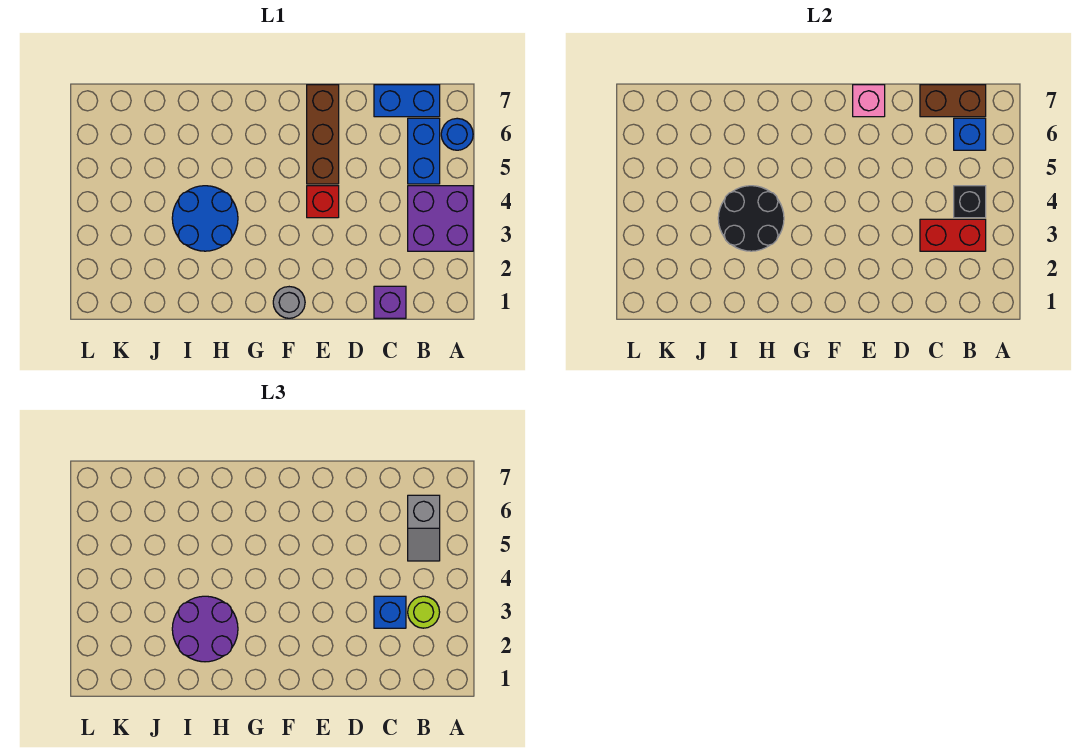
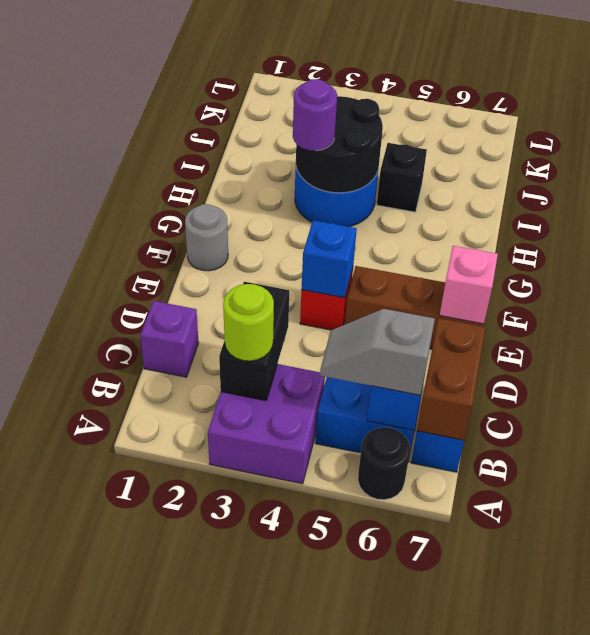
blue 1x1 round brick [441,118,473,150] -> black 1x1 round brick [358,427,410,500]
red 1x2 brick [920,219,986,251] -> black 1x2 brick [219,282,289,401]
black 1x1 brick [954,186,986,218] -> black 1x1 brick moved to [377,143,427,212]
blue 1x1 brick [374,596,406,628] -> blue 1x1 brick moved to [302,220,357,298]
purple 2x2 round brick [172,596,238,662] -> purple 1x1 round brick [293,79,337,151]

